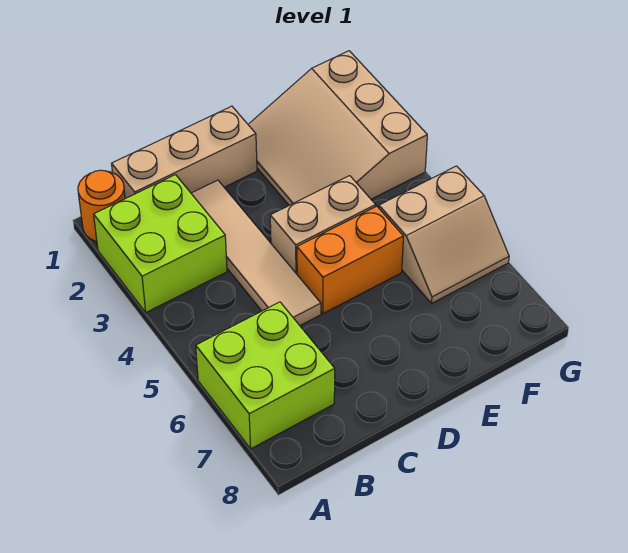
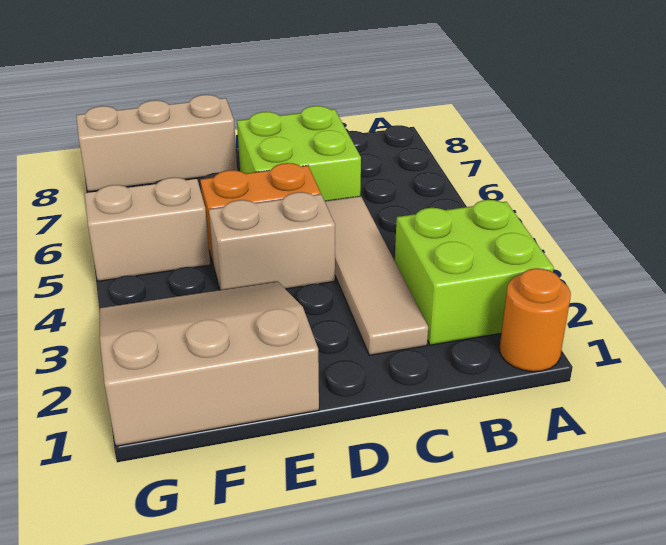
lime 2x2 brick [196,302,335,449] -> lime 2x2 brick moved to [237,106,361,201]
tan 1x3 brick [112,106,257,199] -> tan 1x3 brick moved to [76,95,237,192]
tan 3x3 slope [248,51,427,205] -> tan 3x3 slope turned to [100,281,319,446]

